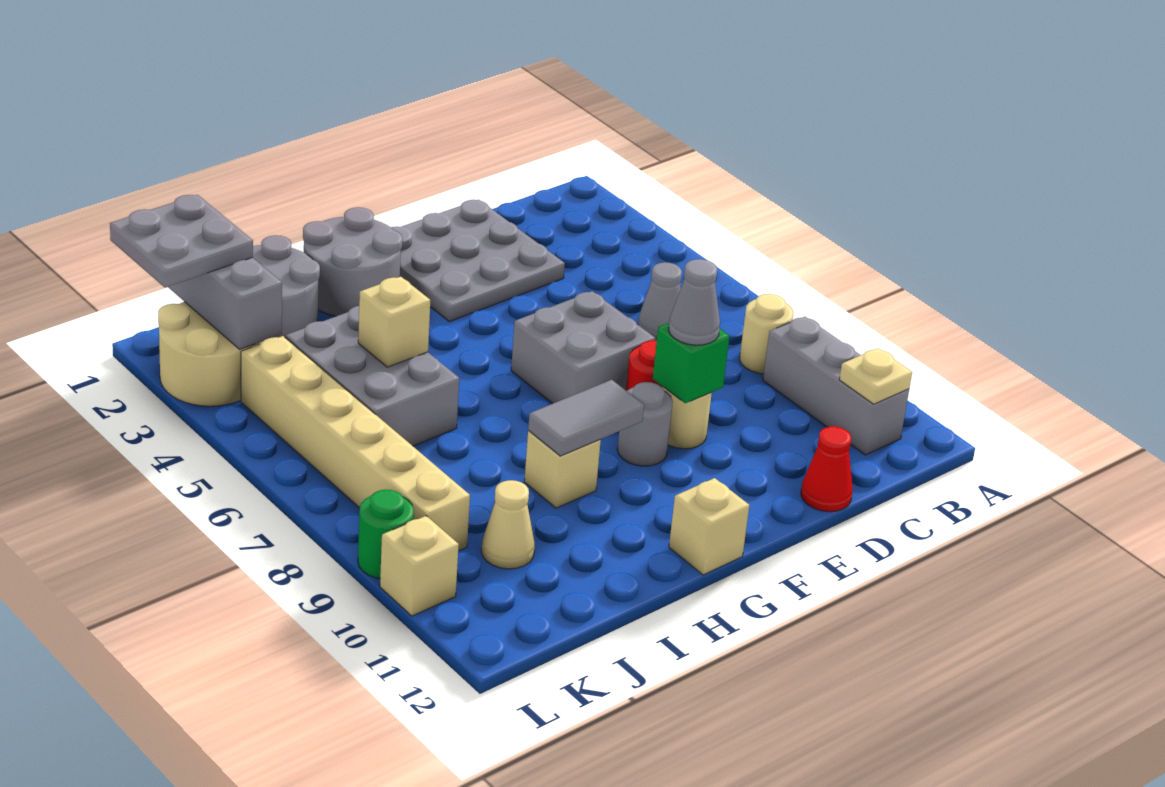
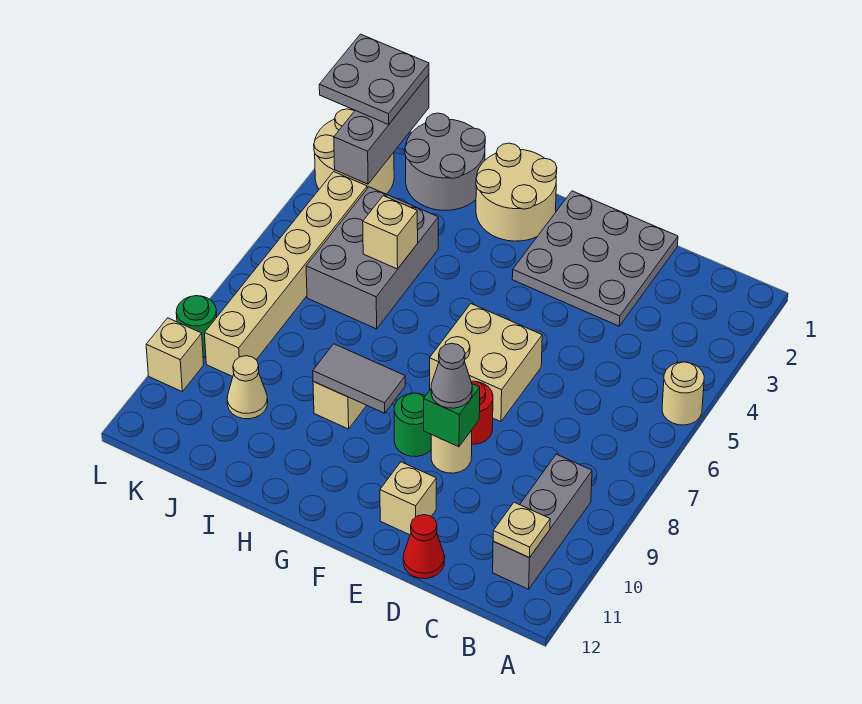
tan 1x1 round brick [740,294,793,374] -> tan 1x1 round brick moved to [662,362,704,425]
grey 1x1 cone [638,262,682,341] -> none
grey 2x2 brick [511,291,655,404] -> tan 2x2 brick [430,304,542,422]
grey 1x1 round brick [617,382,673,466] -> green 1x1 round brick [394,393,431,457]
grey 2x2 round brick [303,207,402,316] -> tan 2x2 round brick [476,143,557,241]
tan 1x1 brick [669,478,749,575] -> tan 1x1 brick moved to [380,462,436,535]

